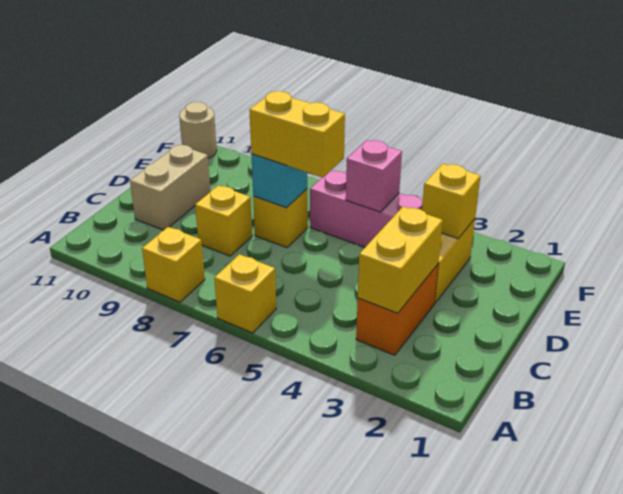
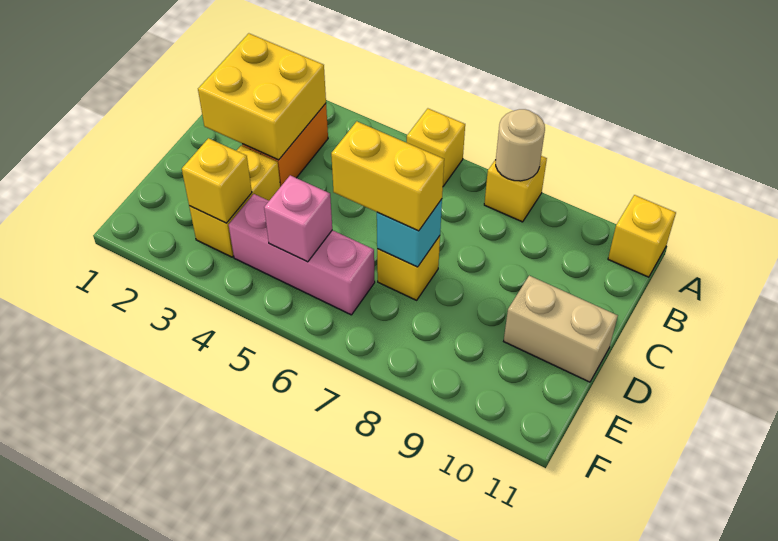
yellow 1x2 brick [358,207,443,313] -> yellow 2x2 brick [198,33,326,160]
yellow 1x1 brick [195,185,252,256] -> yellow 1x1 brick moved to [608,195,676,277]
tan 1x2 brick [130,145,210,230] -> tan 1x2 brick turned to [504,276,618,382]
tan 1x1 round brick [179,102,217,158] -> tan 1x1 round brick moved to [496,109,545,181]

